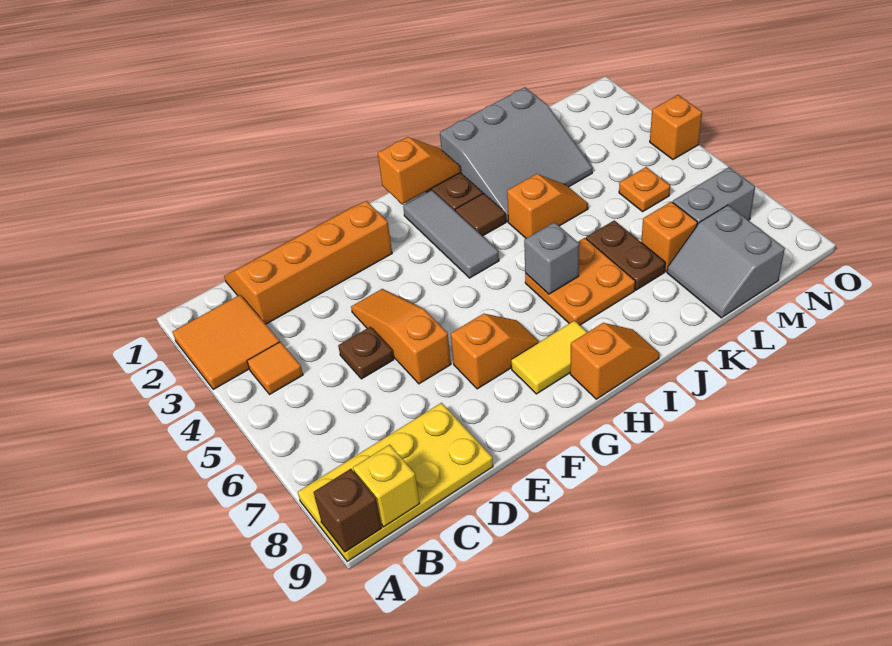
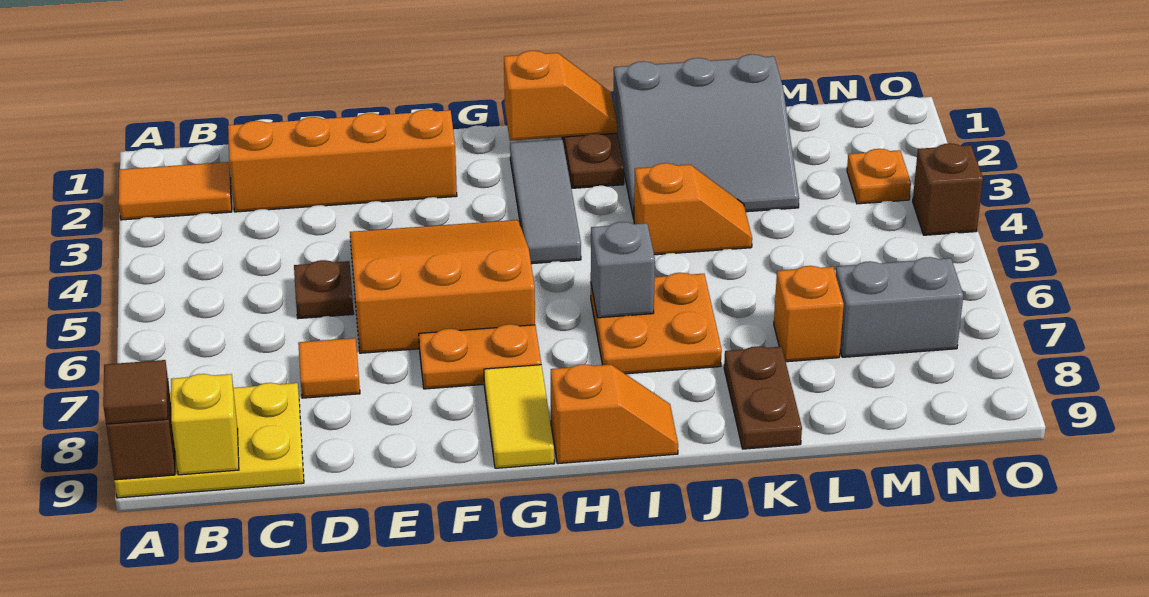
orange 2x2 tile [173,295,280,389] -> orange 1x2 tile [118,162,232,220]
yellow 2x4 plate [298,403,493,562] -> yellow 2x3 plate [114,383,304,498]
orange 1x1 tile [247,342,303,394] -> orange 1x1 tile moved to [298,338,360,398]
orange 1x3 slope [351,289,451,384] -> orange 3x3 slope [350,220,535,353]
orange 1x2 slope [451,314,539,389] -> orange 1x2 plate [419,324,541,389]
yellow 1x2 tile [511,320,587,394] -> yellow 1x2 tile turned to [484,365,554,468]
brown 1x1 tile [455,193,506,236] -> brown 1x1 tile moved to [103,360,168,424]
brown 1x2 plate [586,220,665,290] -> brown 1x2 plate moved to [724,346,802,449]
grey 2x2 slope [667,205,785,318] -> none
orange 1x1 plate [619,167,670,212] -> orange 1x1 plate moved to [847,149,911,204]
orange 1x1 brick [650,95,702,159] -> brown 1x1 brick [913,143,983,235]

